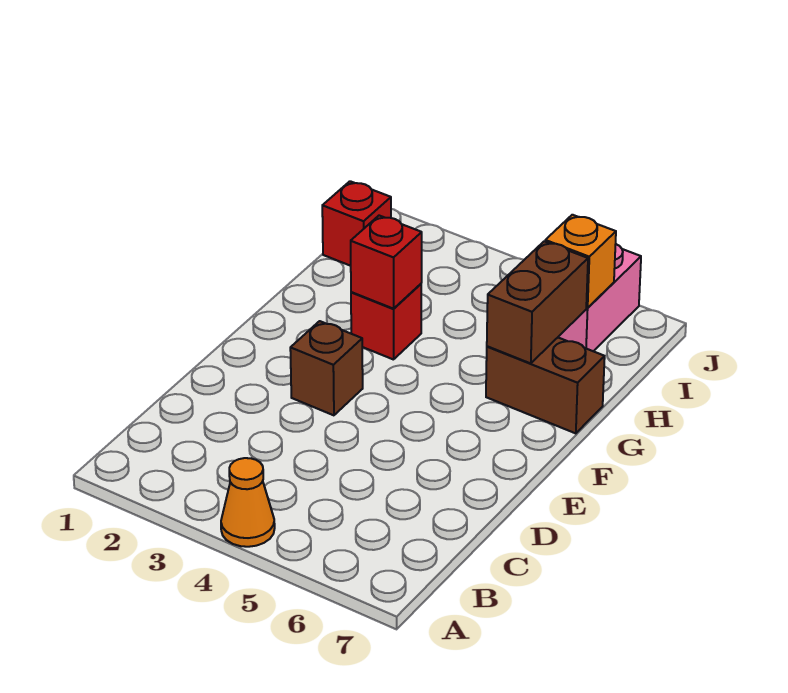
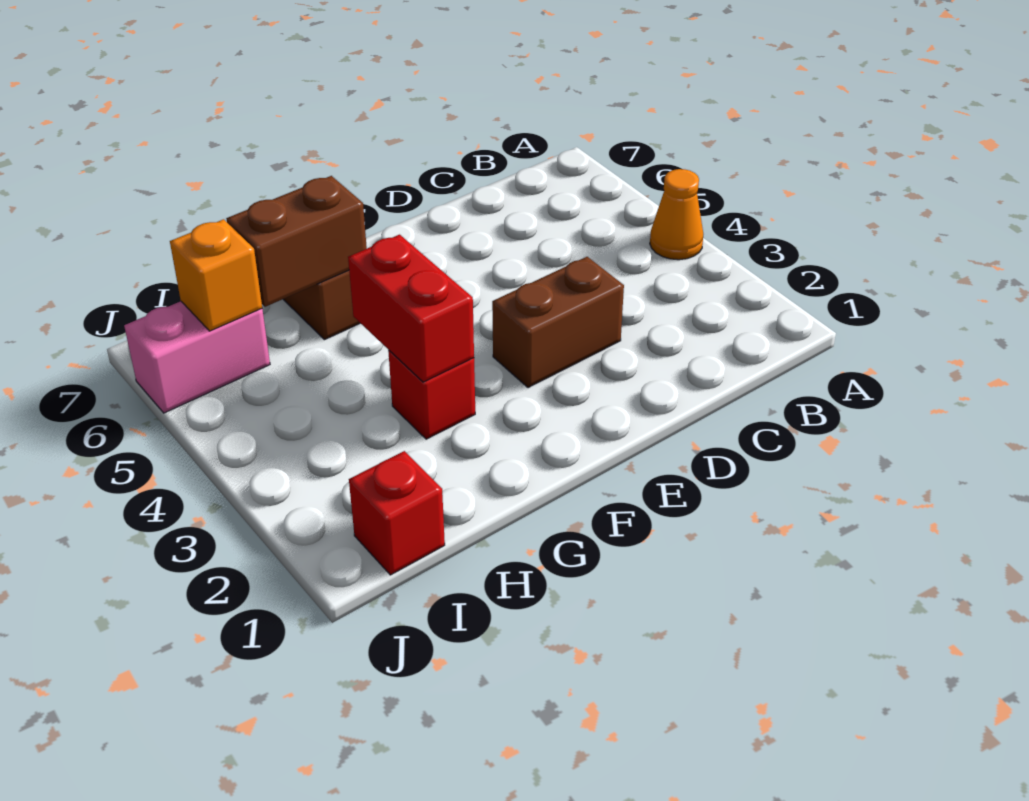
brown 1x1 brick [290,321,363,415] -> brown 1x2 brick [492,257,624,388]
red 1x1 brick [351,216,422,309] -> red 1x2 brick [348,235,474,382]

